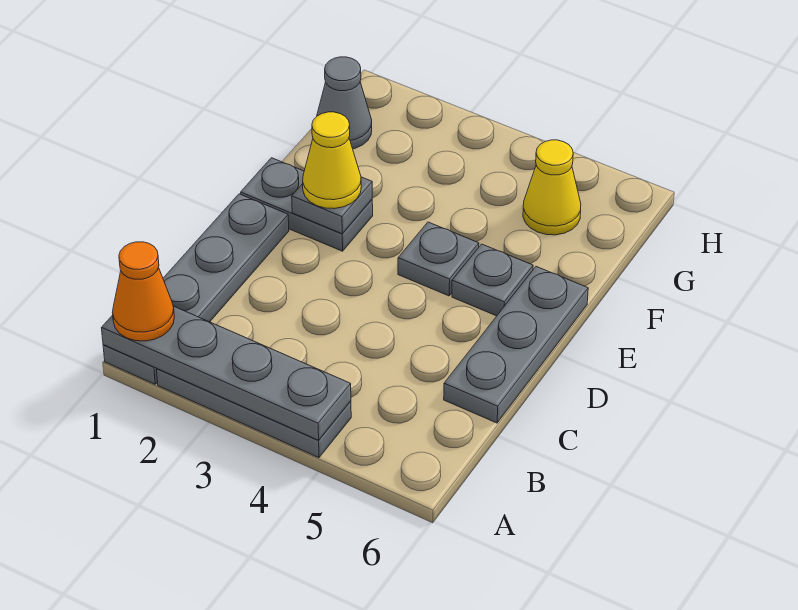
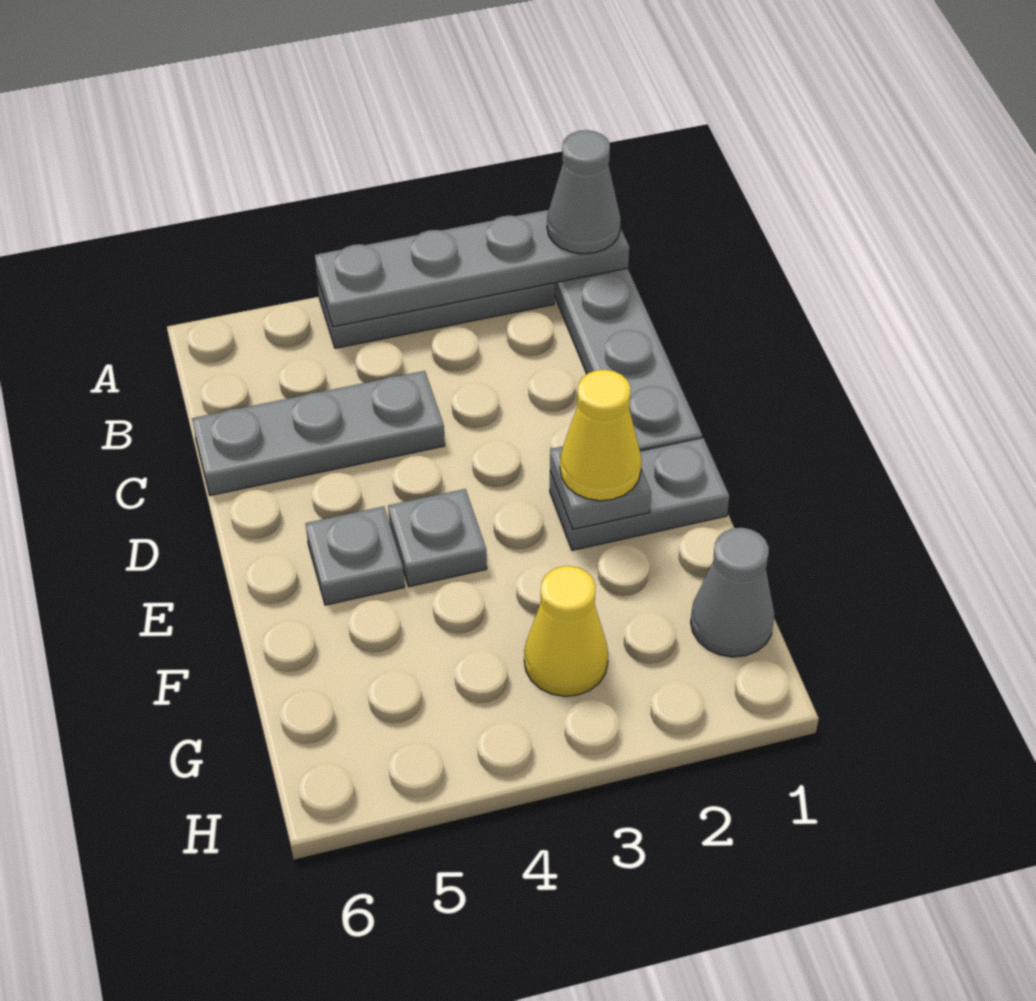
orange 1x1 cone [112,242,174,341] -> grey 1x1 cone [547,130,621,254]
grey 1x3 plate [444,267,588,423] -> grey 1x3 plate turned to [192,371,445,495]
yellow 1x1 cone [523,140,581,235] -> yellow 1x1 cone moved to [524,566,608,696]

